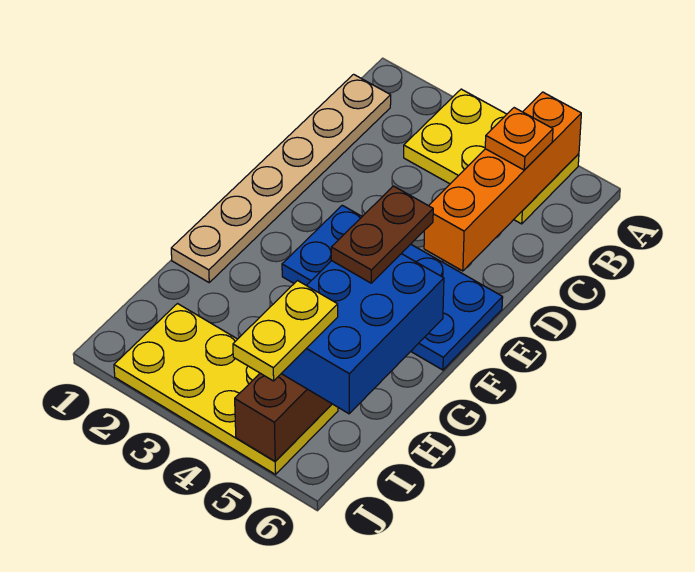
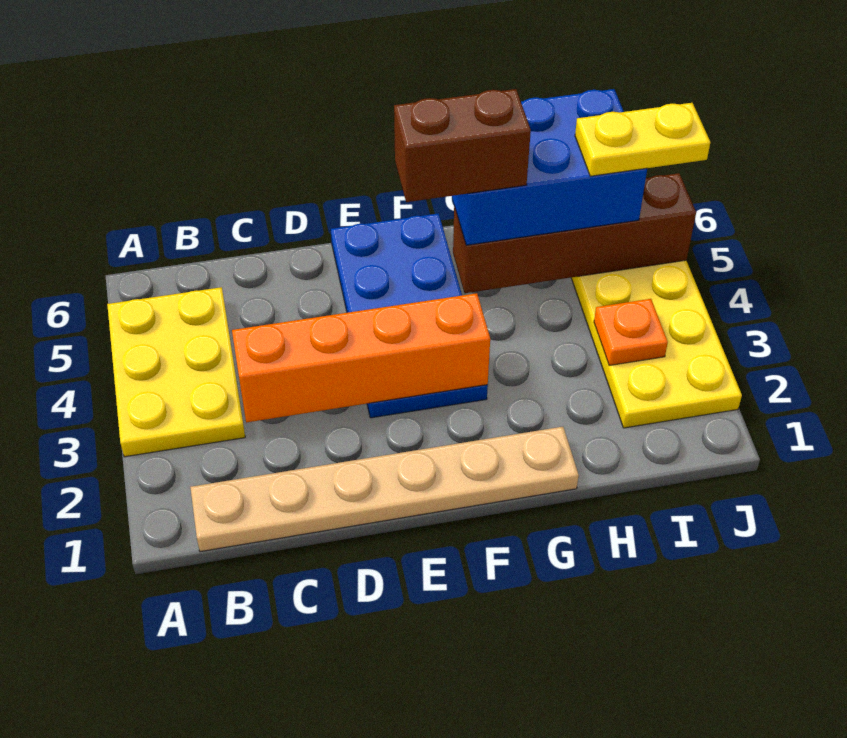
orange 1x4 brick [424,92,581,271] -> orange 1x4 brick moved to [232,293,490,422]
orange 1x1 plate [485,108,553,170] -> orange 1x1 plate moved to [594,299,668,365]
brown 1x2 plate [331,186,433,283] -> brown 1x2 brick [394,89,531,202]

